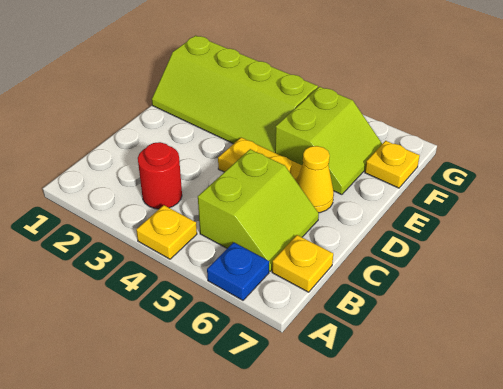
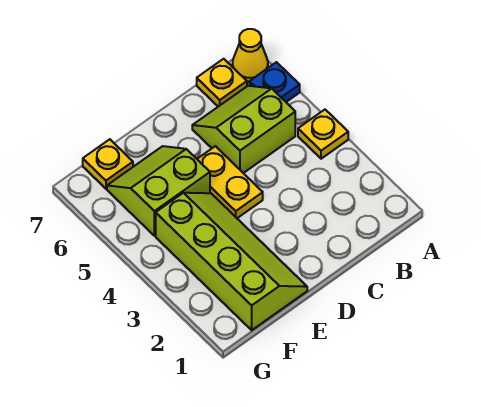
red 1x1 round brick [138,142,182,209] -> none
yellow 1x1 cone [297,146,334,213] -> yellow 1x1 cone moved to [232,29,268,82]

